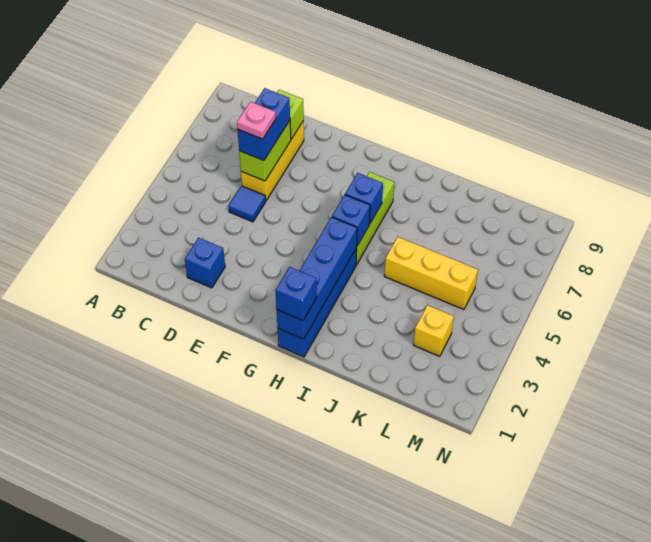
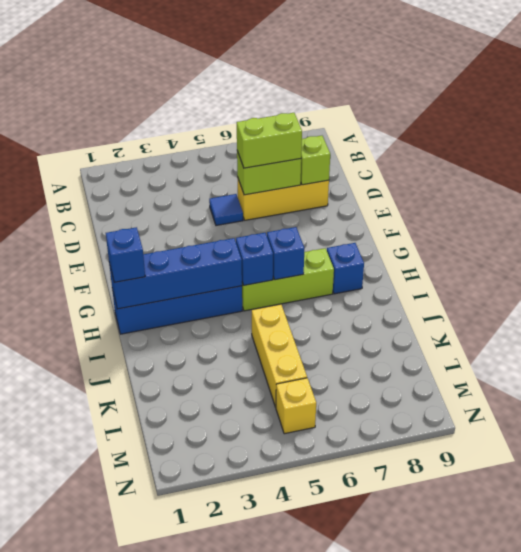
blue 1x1 brick [185,238,225,288] -> blue 1x1 brick moved to [327,243,364,294]
blue 1x2 brick [237,88,290,160] -> lime 1x2 brick [237,113,302,168]
pink 1x1 plate [237,102,276,139] -> none
yellow 1x1 brick [414,305,454,356] -> yellow 1x1 brick moved to [276,378,316,434]

